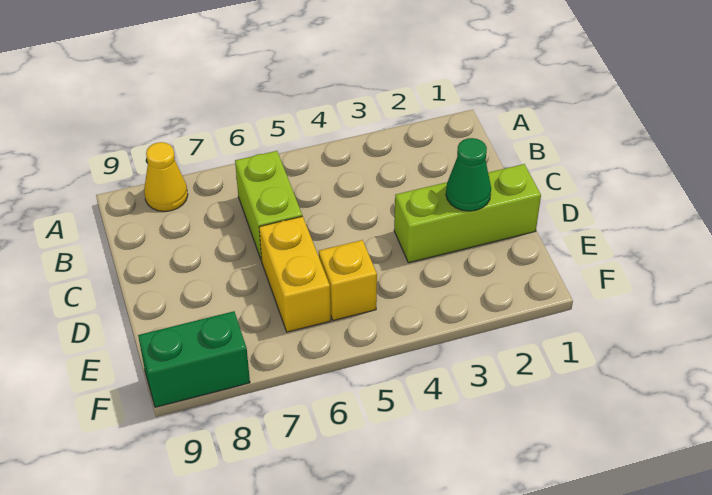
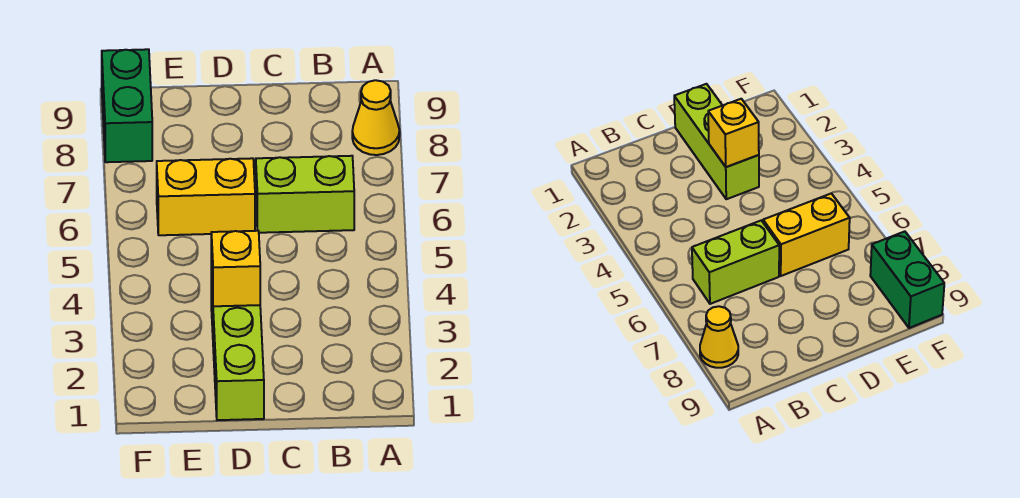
green 1x1 cone [446,138,491,211] -> none
yellow 1x1 brick [319,240,377,320] -> yellow 1x1 brick moved to [211,231,260,306]

